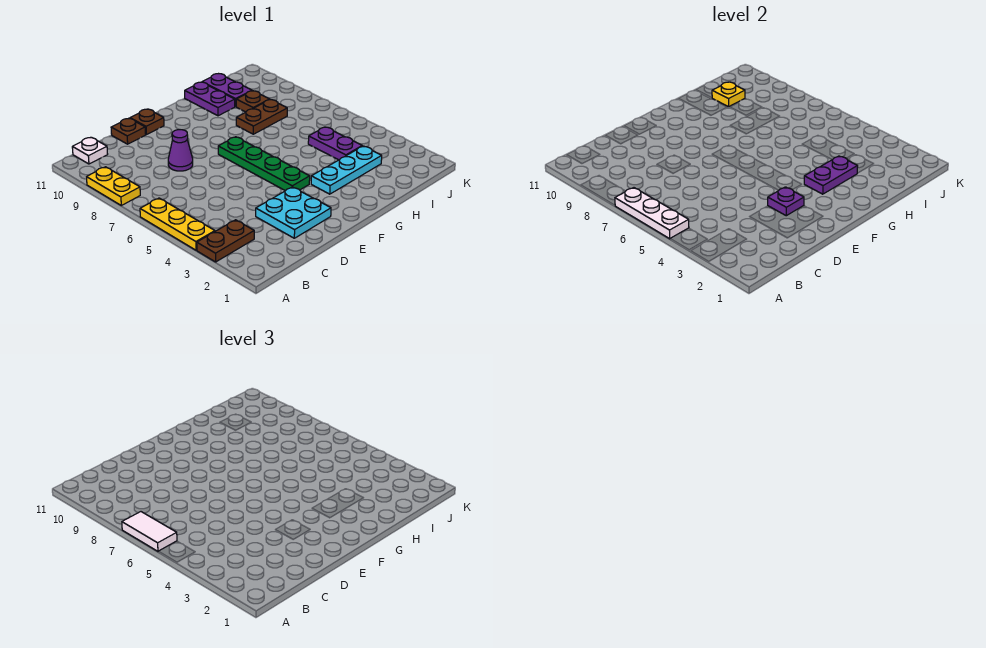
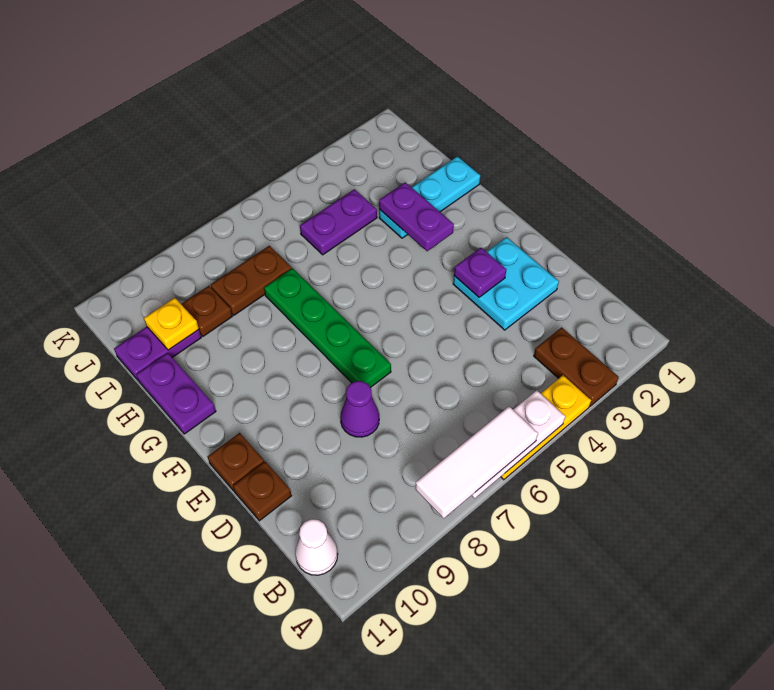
white 1x2 tile [122,512,177,551] -> white 1x3 tile [415,407,538,518]
yellow 1x2 plate [87,167,140,205] -> none
white 1x1 plate [72,138,108,164] -> white 1x1 cone [295,519,338,575]
green 1x4 plate [218,137,310,191] -> green 1x4 plate turned to [264,268,391,388]
cyan 1x3 plate [311,146,382,194] -> cyan 1x3 plate turned to [379,156,480,238]
brown 1x2 plate [236,100,287,134] -> brown 1x2 plate turned to [211,246,292,315]
purple 1x2 plate [185,82,235,116] -> purple 1x2 plate turned to [136,353,216,434]

